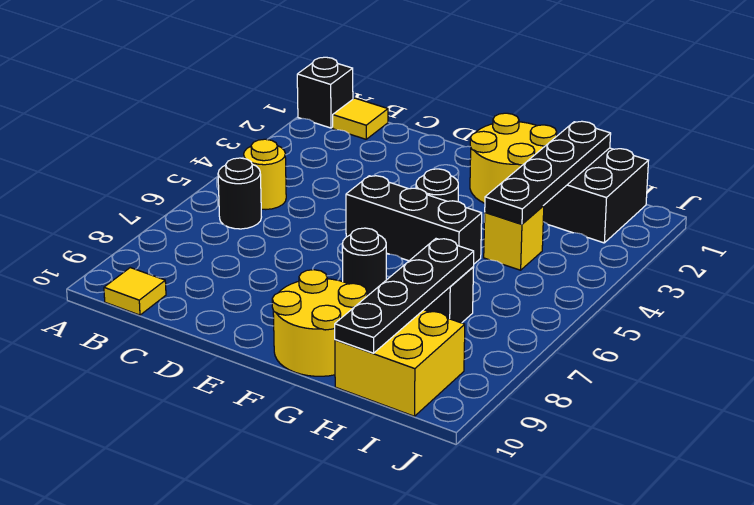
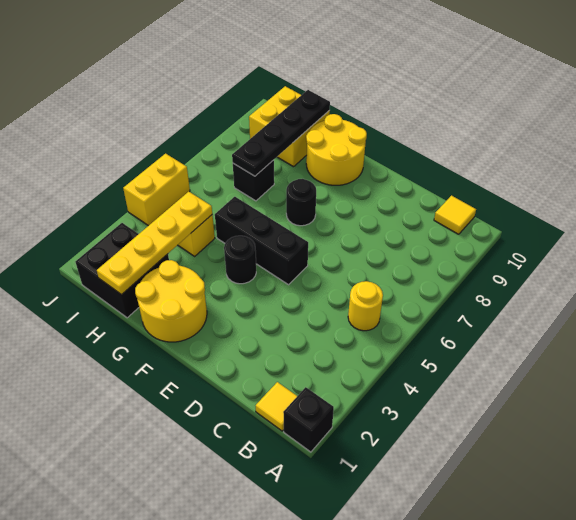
black 1x1 round brick [218,158,261,229] -> none
black 1x4 plate [485,121,611,224] -> yellow 1x4 plate [97,192,212,295]
none -> yellow 1x2 brick [123,154,190,226]

